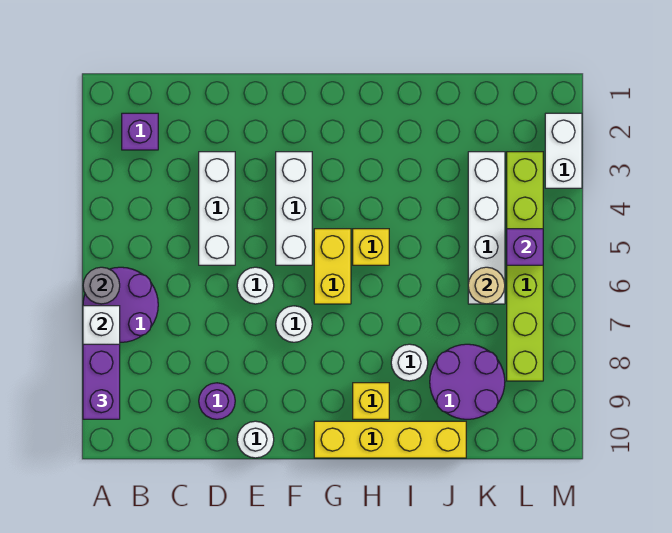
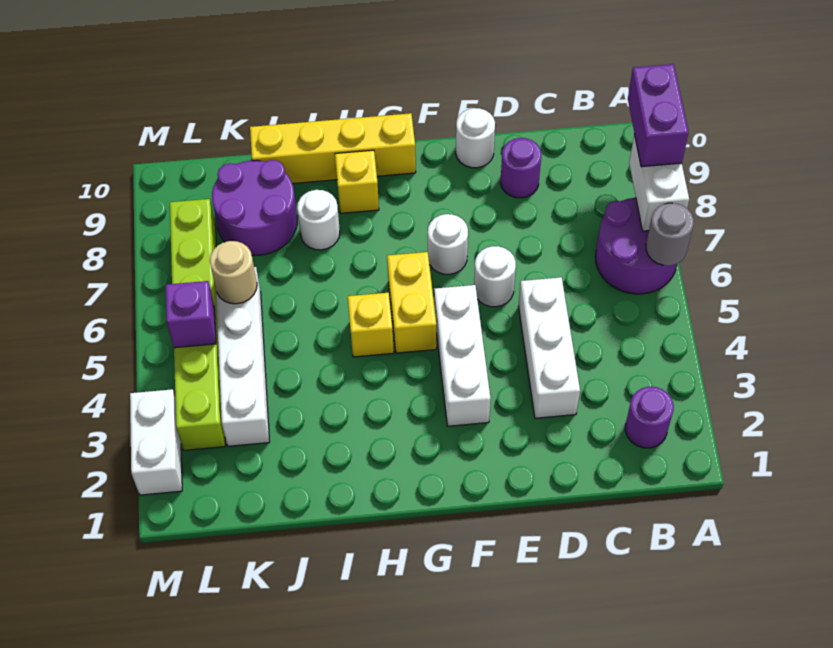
purple 1x1 brick [122,113,158,150] -> purple 1x1 round brick [625,387,674,448]

